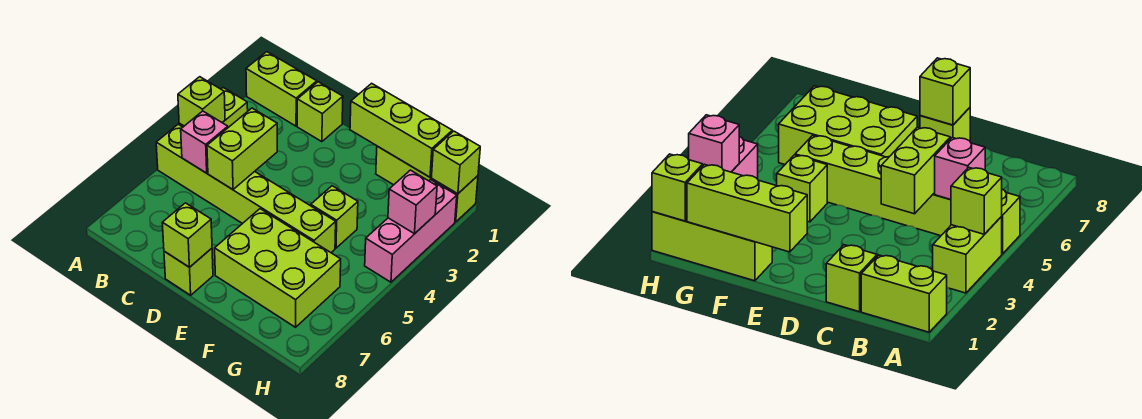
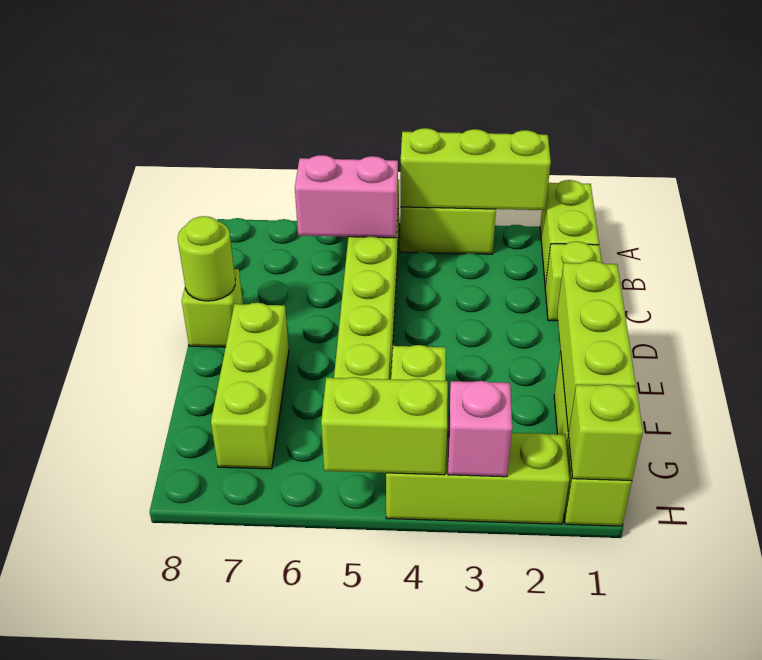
lime 1x1 brick [178,77,225,126] -> lime 1x3 brick [400,128,551,210]
pink 1x1 brick [181,111,228,173] -> pink 1x2 brick [295,155,398,238]
lime 1x2 brick [207,108,277,190] -> lime 1x2 brick moved to [321,377,448,475]
lime 1x1 brick [162,203,212,267] -> lime 1x1 round brick [178,216,235,301]
lime 2x3 brick [215,209,341,327] -> lime 1x3 brick [211,303,289,469]
pink 1x3 brick [365,180,457,282] -> lime 1x3 brick [386,431,569,524]

